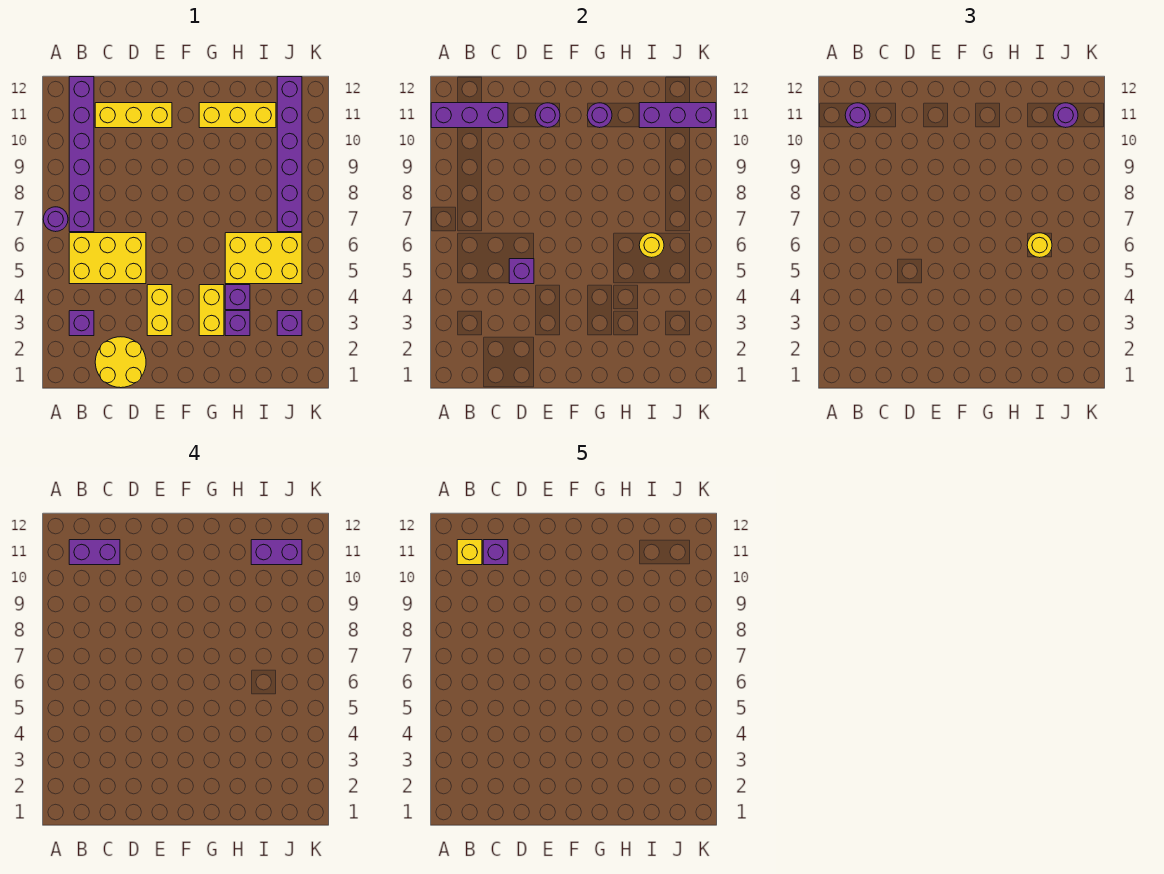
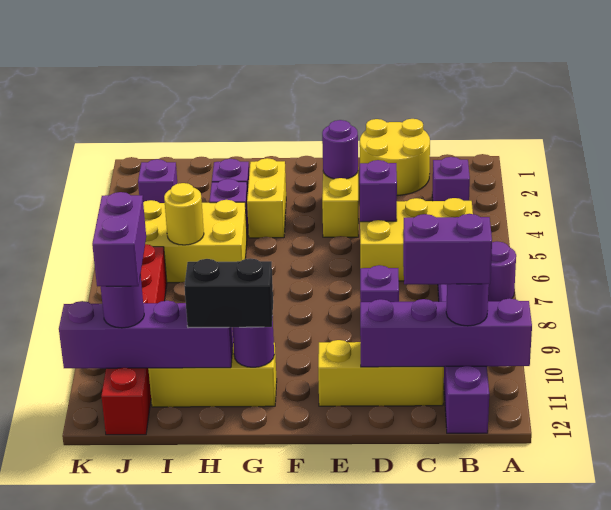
purple 1x3 brick [431,103,508,128] -> purple 1x4 brick [360,298,532,367]
yellow 1x1 brick [457,540,482,565] -> none
purple 1x1 brick [483,540,508,565] -> purple 1x1 brick moved to [360,265,399,302]
purple 1x1 round brick [535,103,560,128] -> purple 1x1 round brick moved to [322,120,358,179]
none -> black 1x2 brick [184,258,273,328]
yellow 1x1 round brick [1027,233,1052,258] -> none
purple 1x3 brick [639,103,716,128] -> purple 1x4 brick [59,301,233,368]
purple 1x2 brick [251,540,302,565] -> purple 1x2 brick turned to [92,192,146,286]
purple 1x6 brick [277,77,302,232] -> red 1x6 brick [101,244,167,435]

